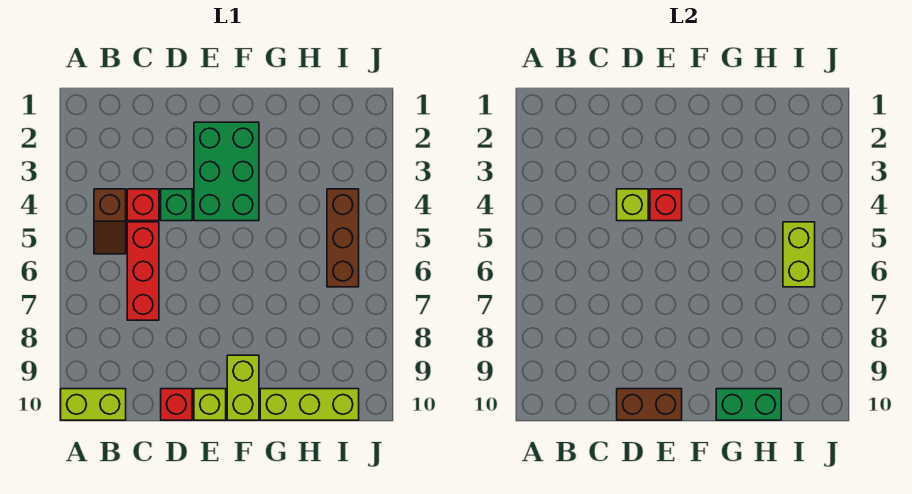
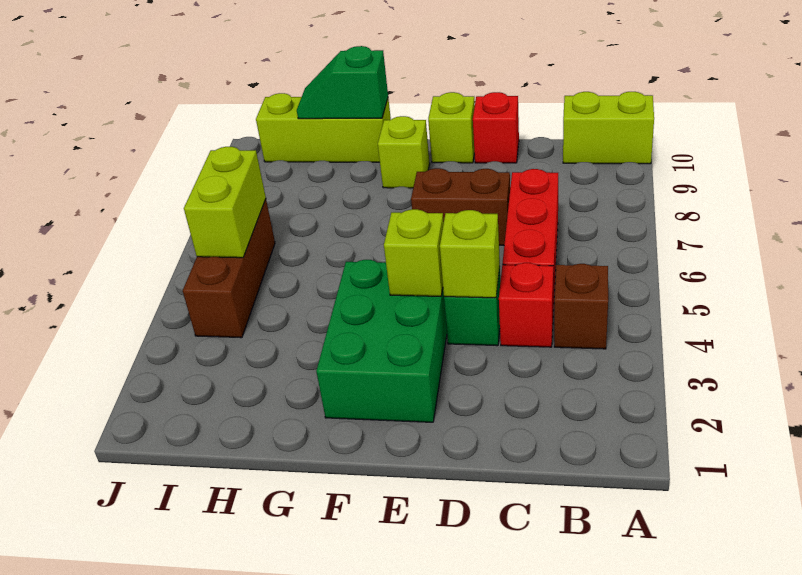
brown 1x2 brick [617,389,682,420] -> brown 1x2 brick moved to [411,168,510,245]
red 1x1 brick [650,189,682,221] -> lime 1x1 brick [384,209,444,296]
lime 1x2 brick [227,355,259,420] -> lime 1x1 brick [378,116,430,188]
green 1x2 brick [716,389,781,420] -> green 1x2 slope [297,46,388,119]

